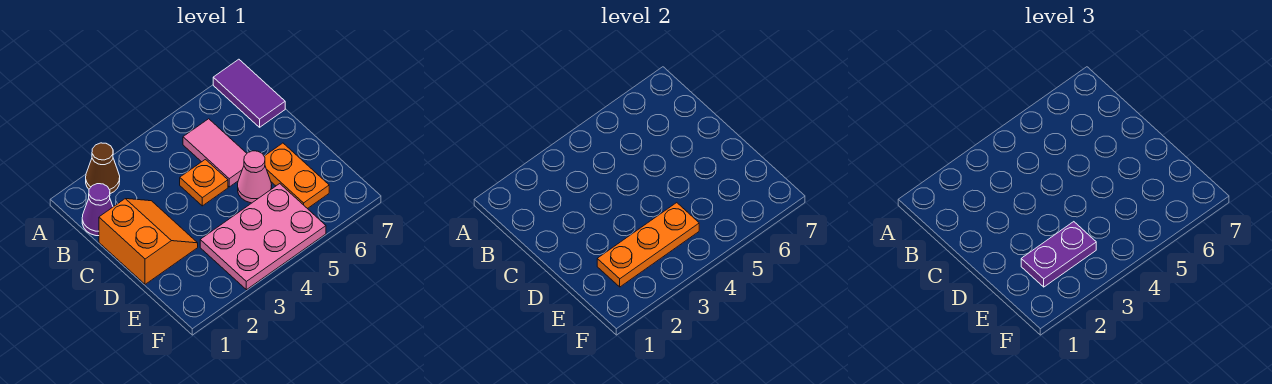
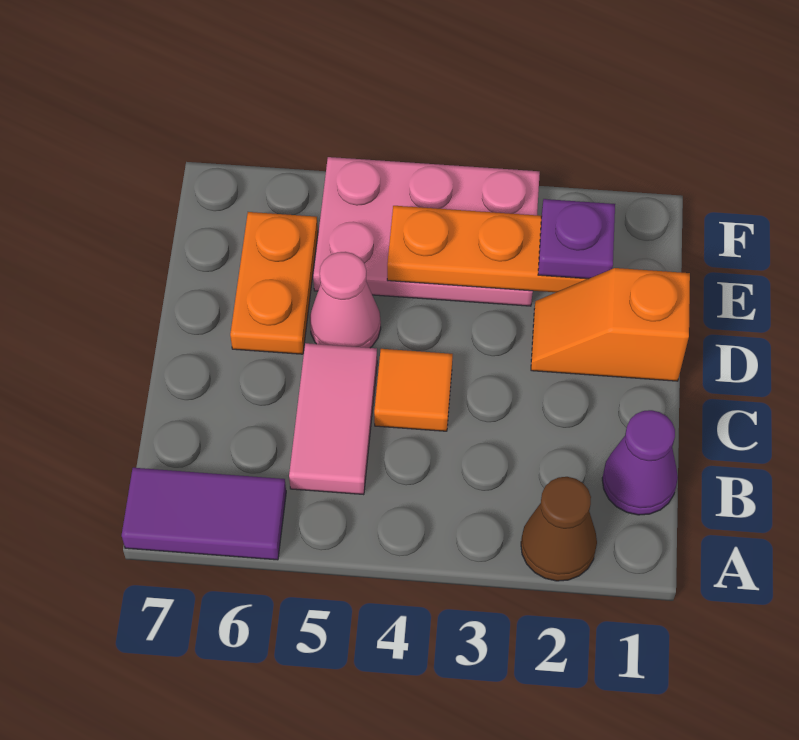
purple 1x2 tile [213,59,285,127] -> purple 1x2 tile turned to [122,468,286,560]
orange 2x2 slope [99,199,198,284] -> orange 1x2 slope [531,268,690,381]
orange 1x1 plate [180,159,228,206] -> orange 1x1 tile [374,349,453,431]
purple 1x2 plate [1021,222,1096,287] -> purple 1x1 plate [538,199,615,279]

